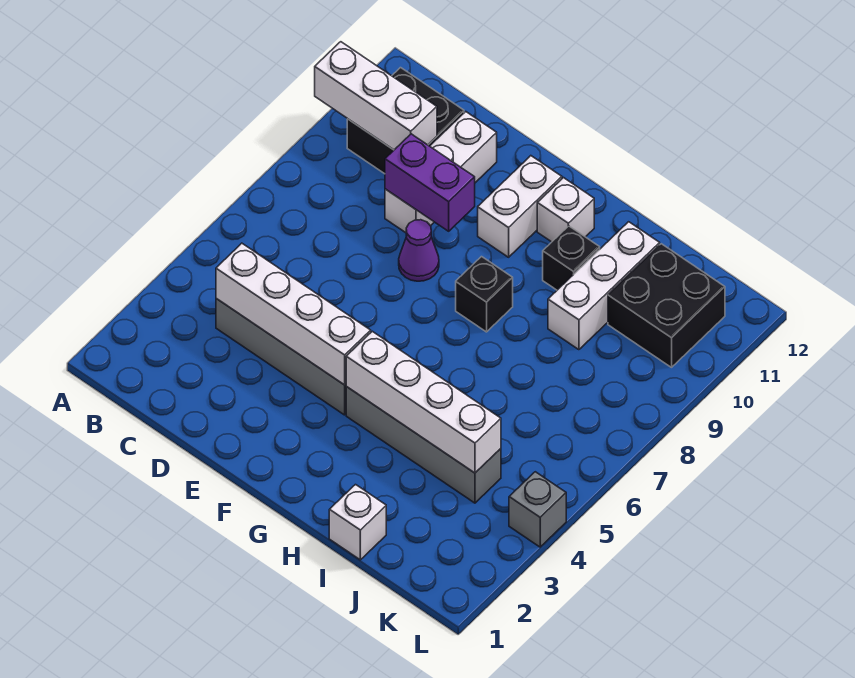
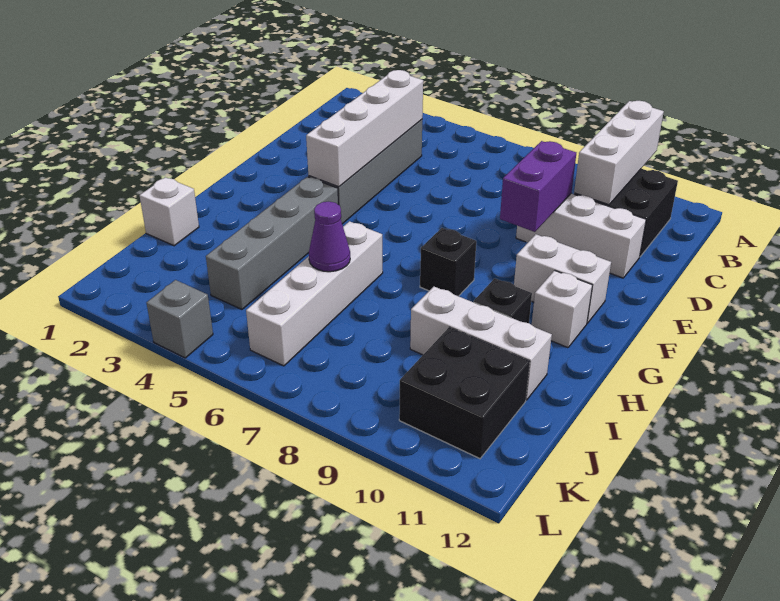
purple 1x1 cone [399,220,439,281] -> purple 1x1 cone moved to [309,202,350,272]
white 1x4 brick [346,331,501,473] -> white 1x4 brick moved to [246,221,383,366]

